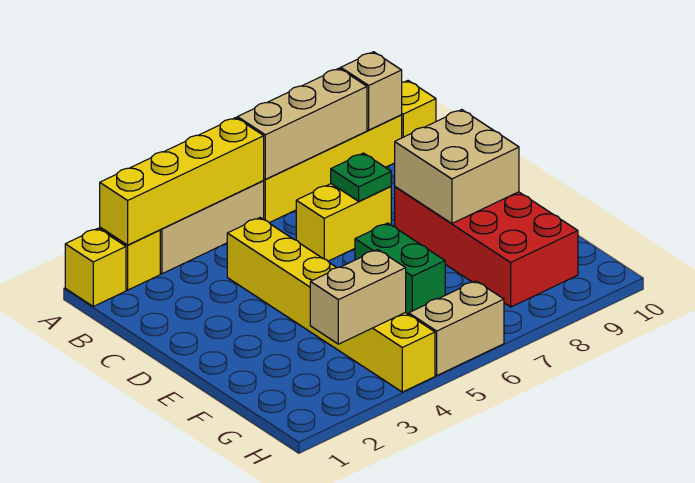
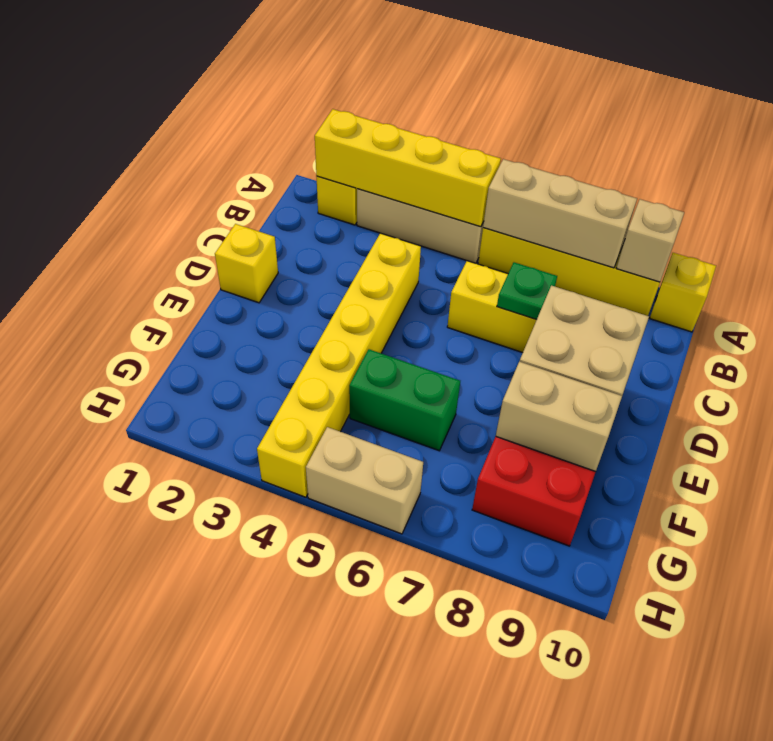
yellow 1x1 brick [65,228,126,306] -> yellow 1x1 brick moved to [215,224,278,303]
green 1x2 brick [355,223,445,314] -> green 1x2 brick turned to [349,349,460,451]
tan 1x2 brick [310,249,406,344] -> tan 1x2 brick moved to [496,361,622,472]

